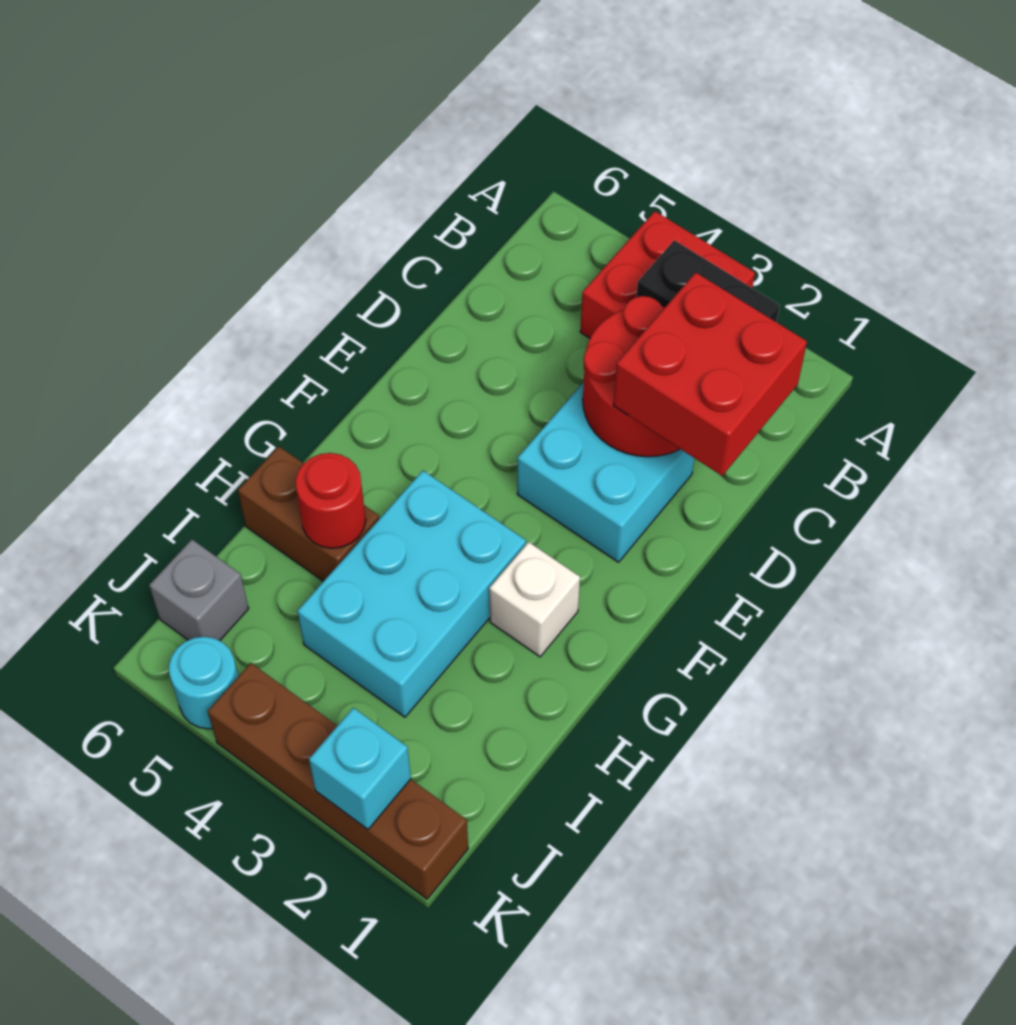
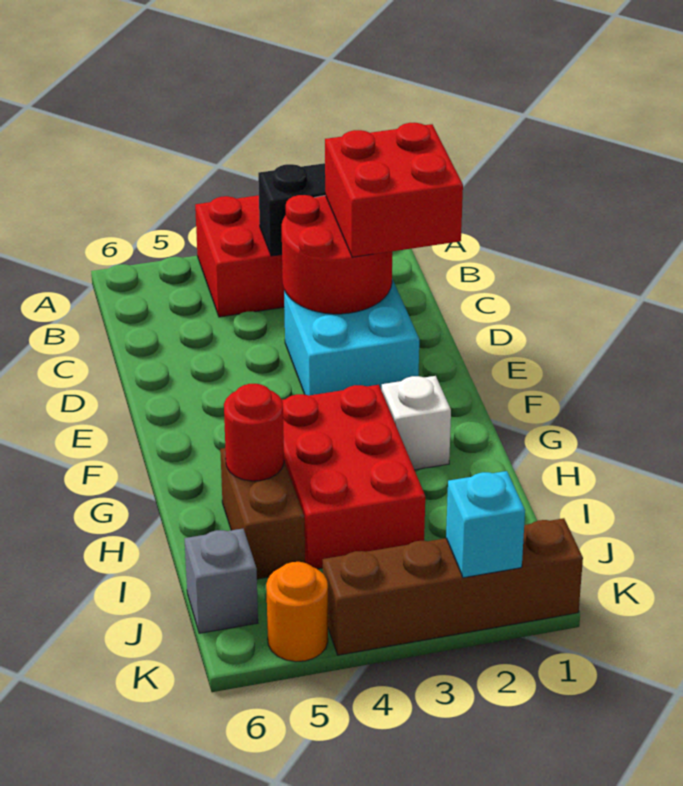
cyan 2x3 brick [297,471,526,717] -> red 2x3 brick [282,385,425,569]
brown 1x2 brick [238,446,379,581] -> brown 1x2 brick turned to [220,448,305,579]
cyan 1x1 round brick [169,637,238,729] -> orange 1x1 round brick [266,562,328,662]

